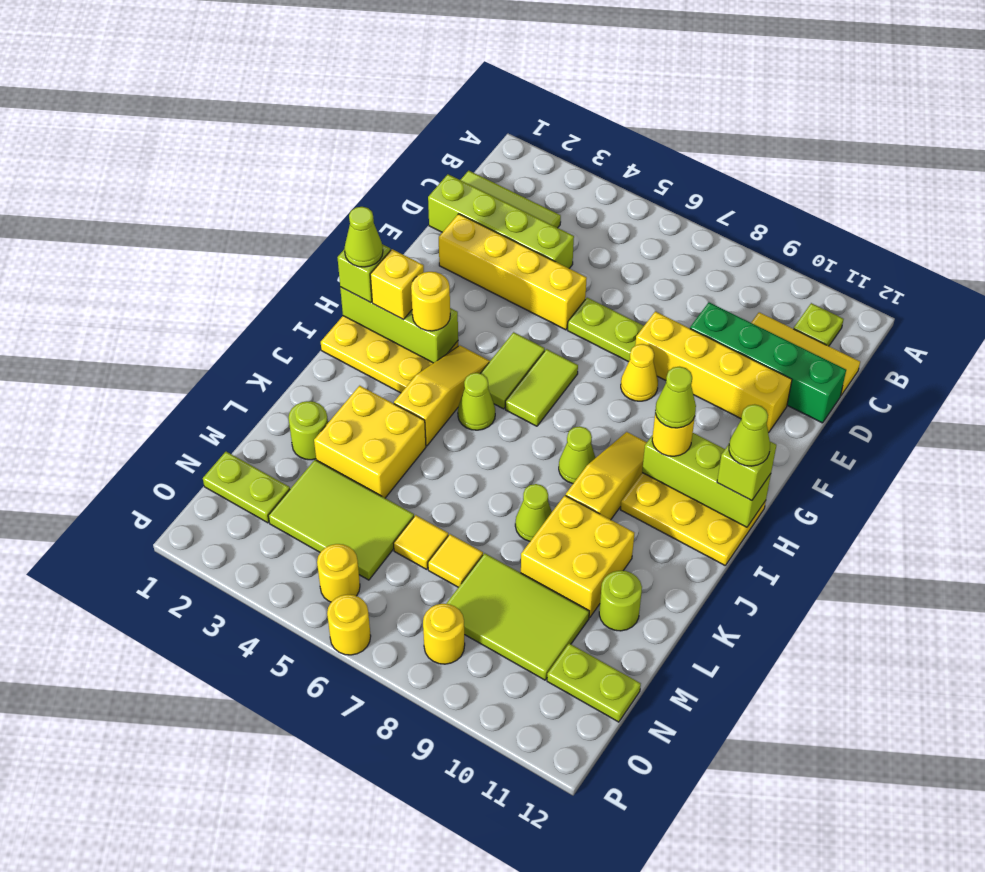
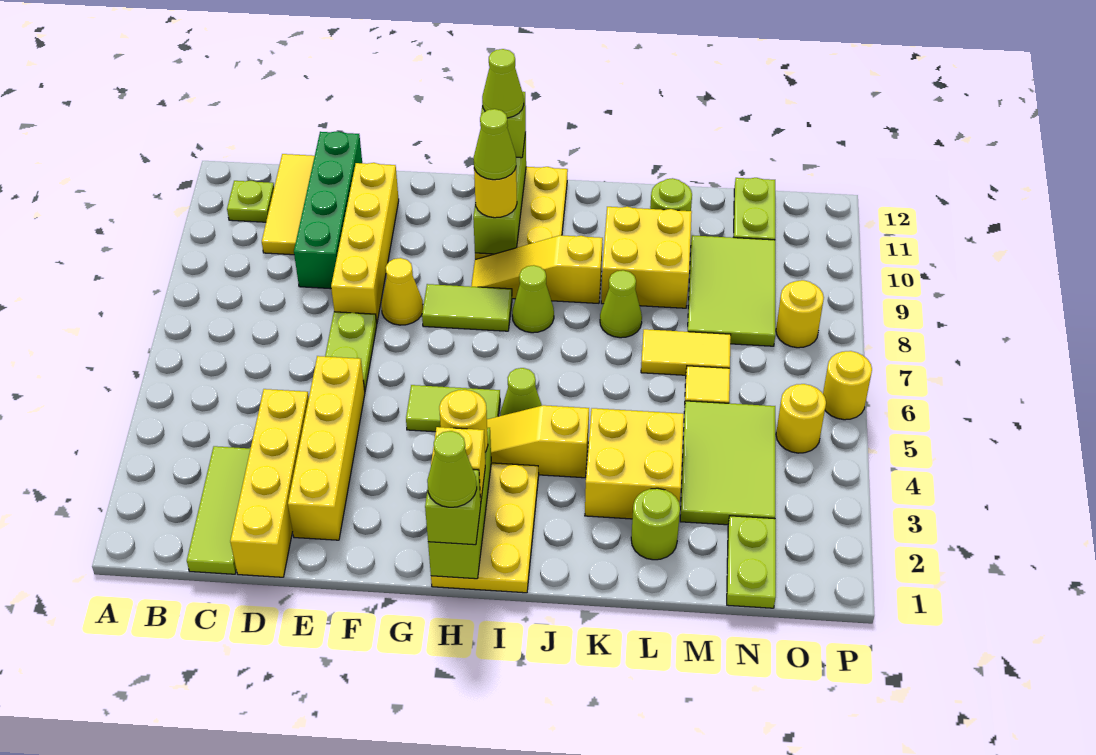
lime 1x4 brick [428,174,574,268] -> yellow 1x4 brick [230,389,309,577]
lime 1x2 tile [505,349,578,426] -> lime 1x2 tile moved to [422,284,512,331]
yellow 1x1 tile [428,534,483,587] -> yellow 1x2 tile [641,329,731,375]

